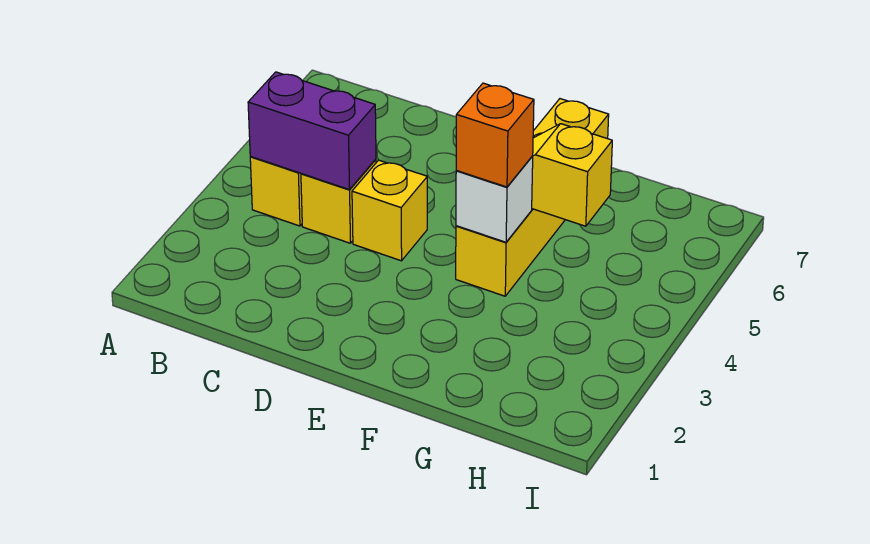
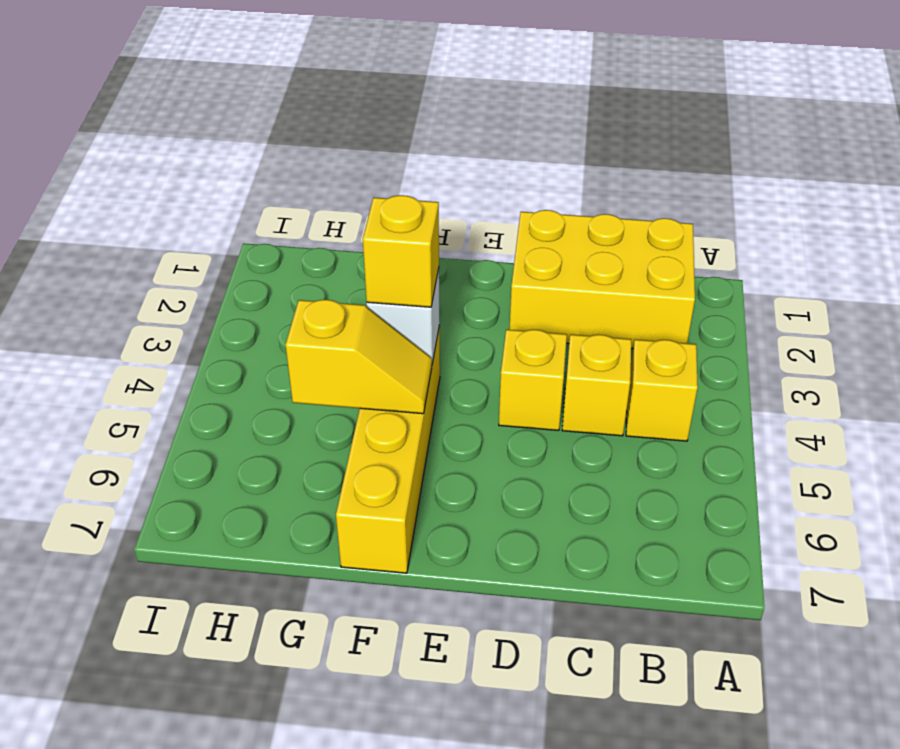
none -> yellow 2x3 brick [509,210,695,349]
purple 1x2 brick [248,72,376,190] -> none
orange 1x1 brick [456,83,534,187] -> yellow 1x1 brick [363,195,439,307]

